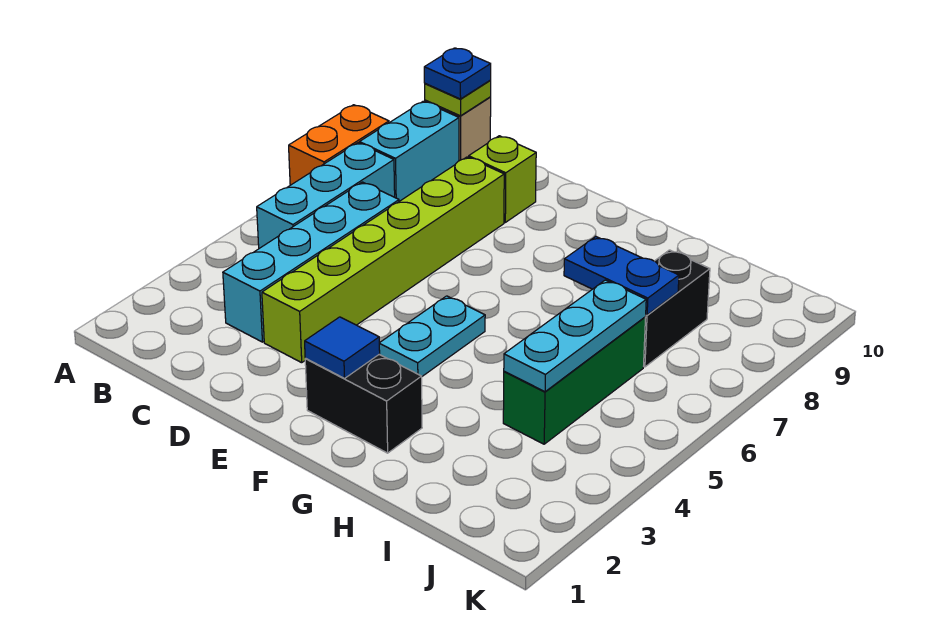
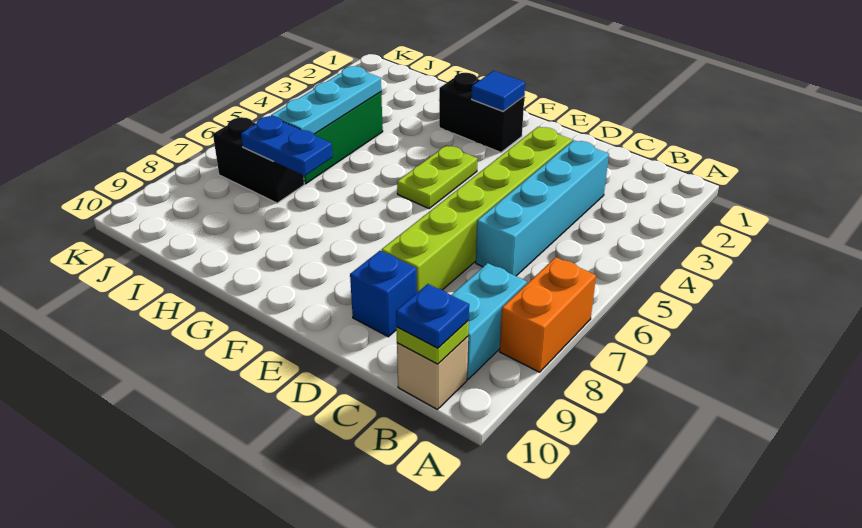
cyan 1x3 brick [257,143,395,248] -> none
lime 1x1 brick [469,136,536,222] -> blue 1x1 brick [350,251,417,337]
cyan 1x2 plate [379,296,485,376] -> lime 1x2 plate [397,145,478,208]
black 1x2 brick [644,250,710,367] -> black 1x2 brick turned to [213,117,304,203]

